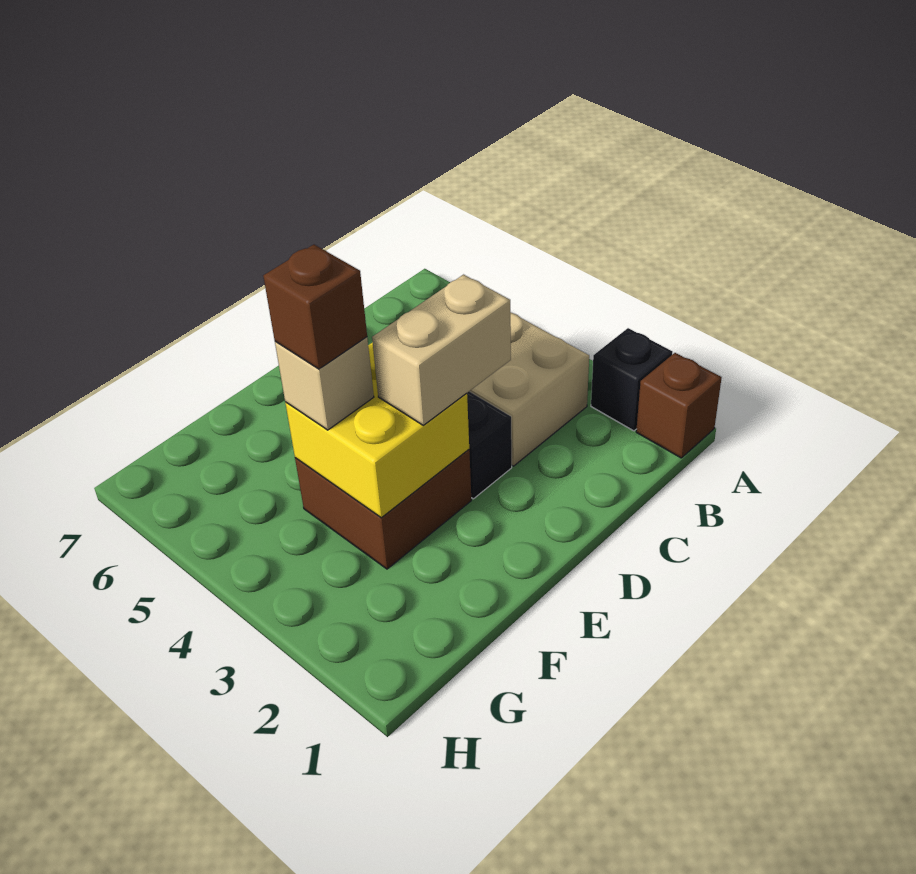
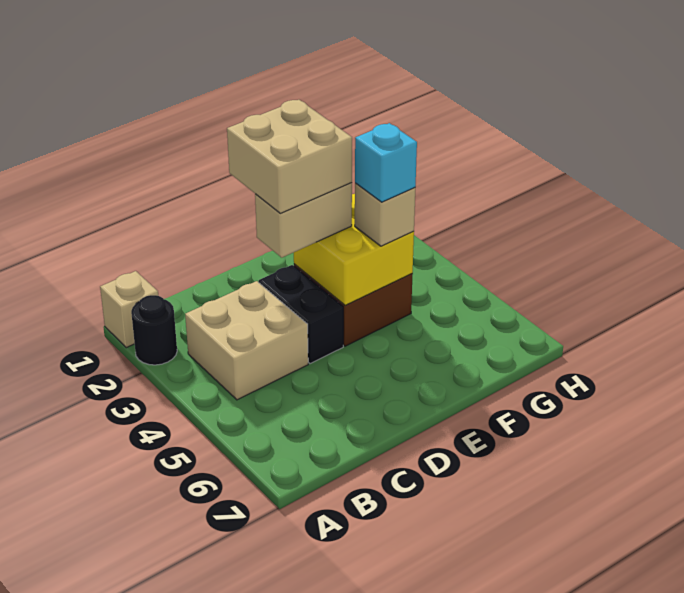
brown 1x1 brick [636,353,722,458] -> tan 1x1 brick [100,271,158,348]
black 1x1 brick [591,328,673,431] -> black 1x1 round brick [131,295,177,365]
none -> tan 2x2 brick [227,100,352,213]
brown 1x1 brick [263,245,367,369] -> cyan 1x1 brick [355,123,417,202]

